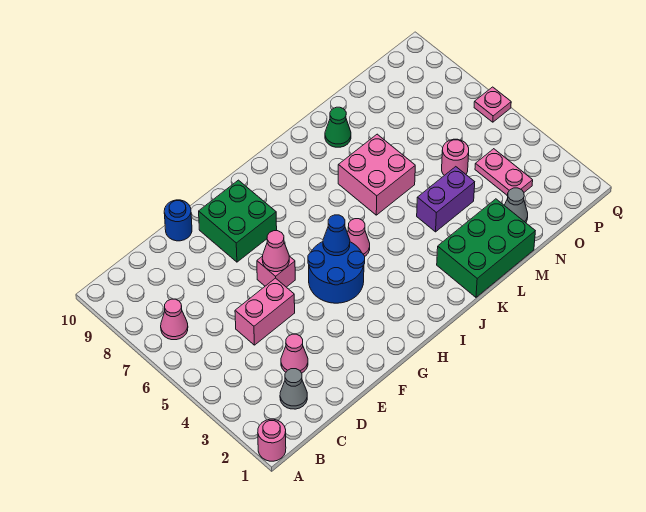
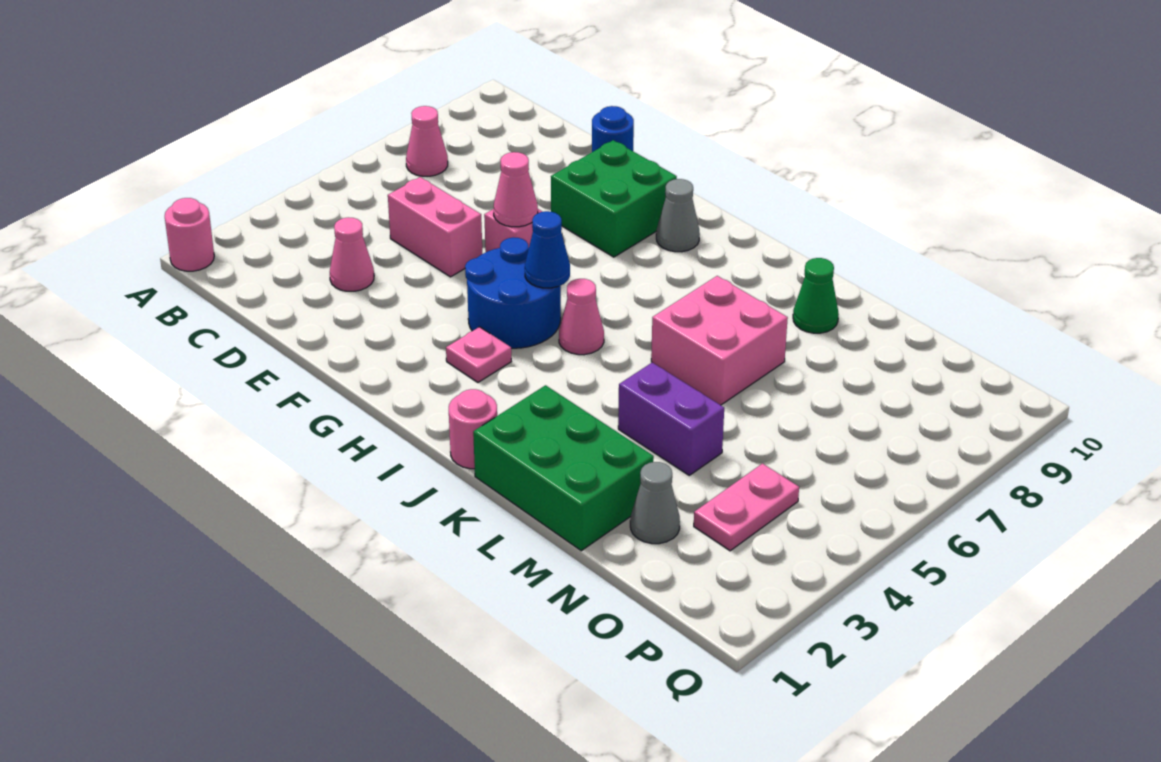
grey 1x1 cone [280,369,307,409] -> grey 1x1 cone moved to [656,179,700,252]
pink 1x1 round brick [442,139,469,175] -> pink 1x1 round brick moved to [449,389,497,469]
pink 1x1 plate [474,87,511,122] -> pink 1x1 plate moved to [446,327,511,382]

